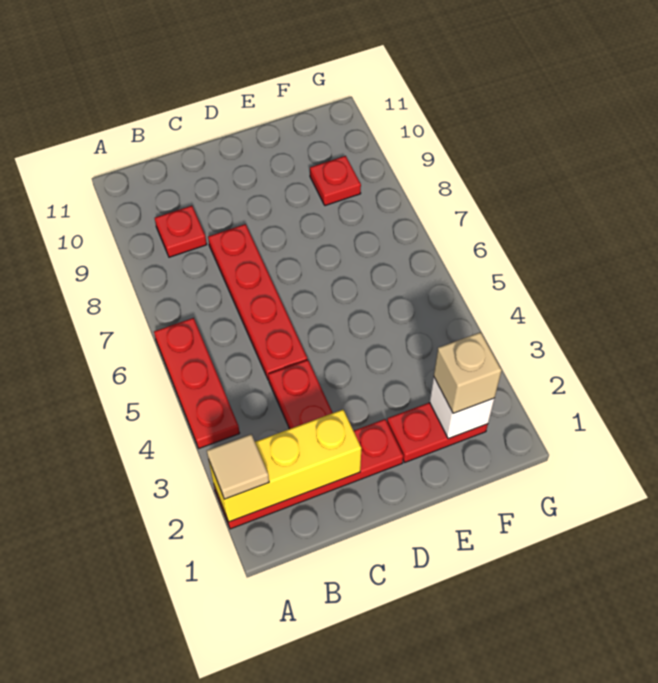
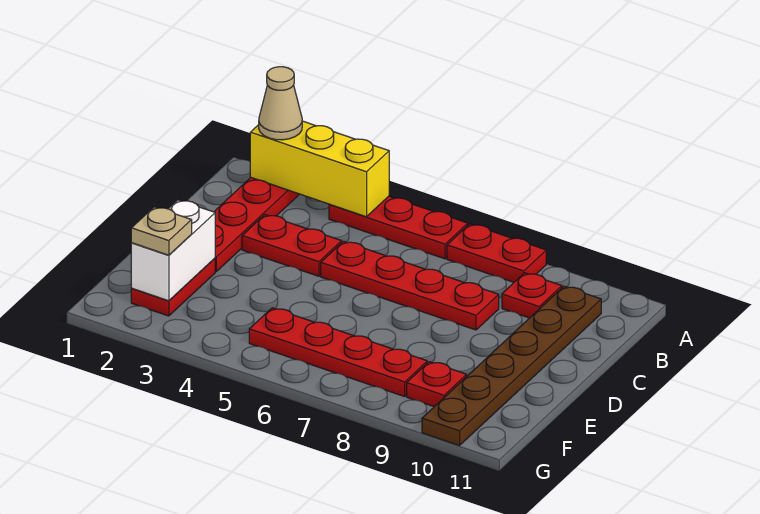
yellow 1x3 brick [209,410,361,522] -> yellow 1x3 brick turned to [250,121,389,217]
tan 1x1 tile [207,434,269,499] -> tan 1x1 cone [259,67,302,140]
none -> red 1x2 plate [447,224,546,282]
none -> brown 1x6 plate [422,286,601,446]
white 1x1 brick [430,377,494,439] -> white 1x2 brick [131,200,215,301]
tan 1x1 brick [434,332,502,413] -> tan 1x1 plate [131,207,192,255]
none -> red 1x4 plate [249,308,427,396]

